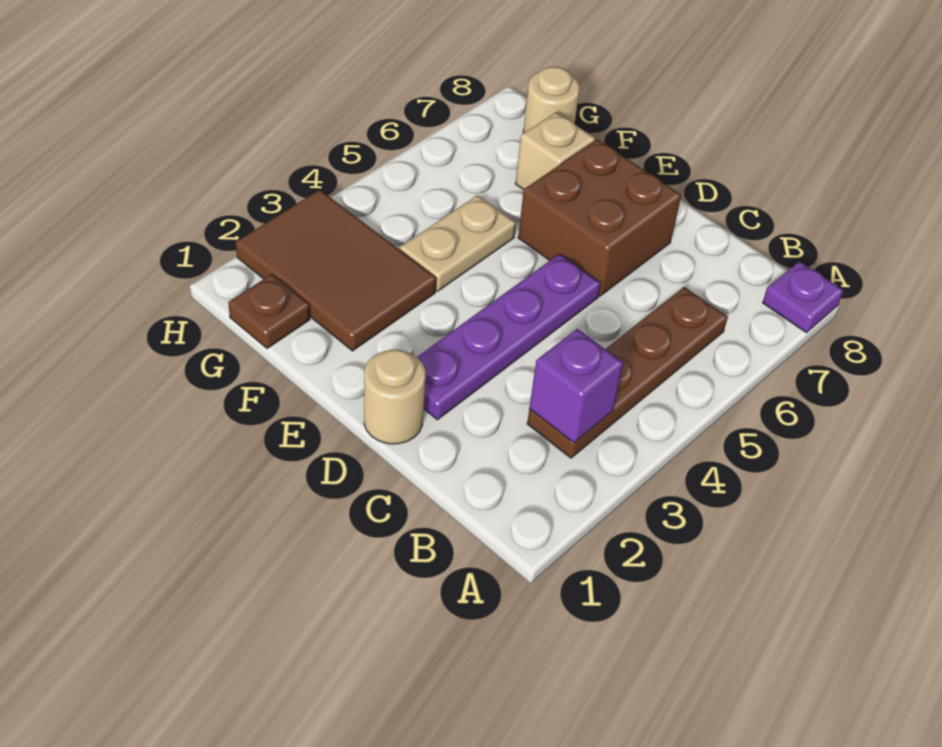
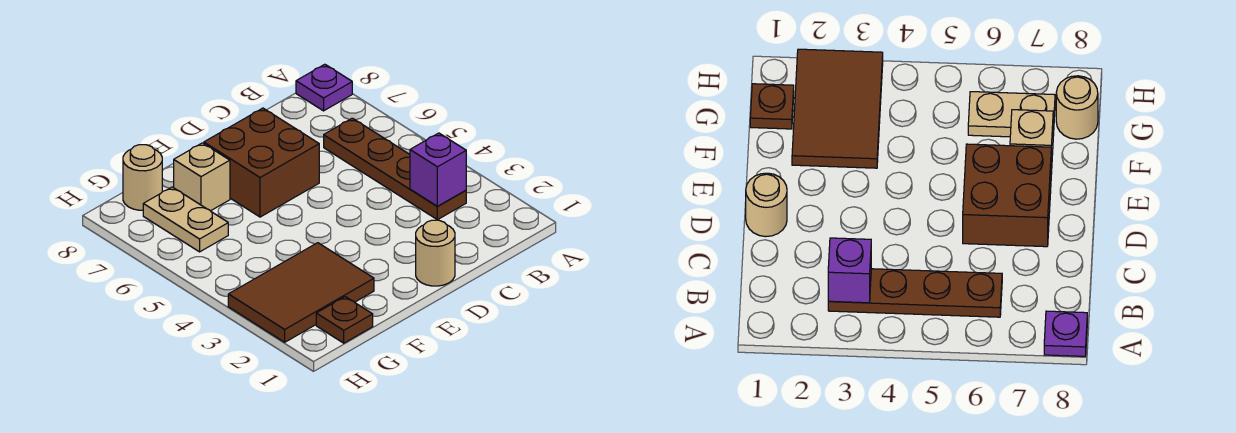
purple 1x4 plate [417,254,601,420] -> none
tan 1x2 plate [399,195,516,291] -> tan 1x2 plate moved to [143,187,228,252]

